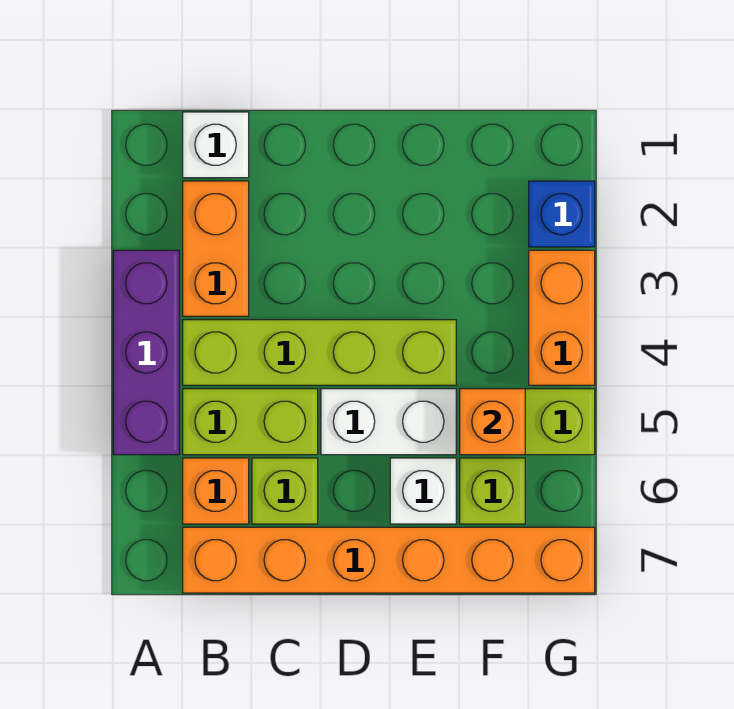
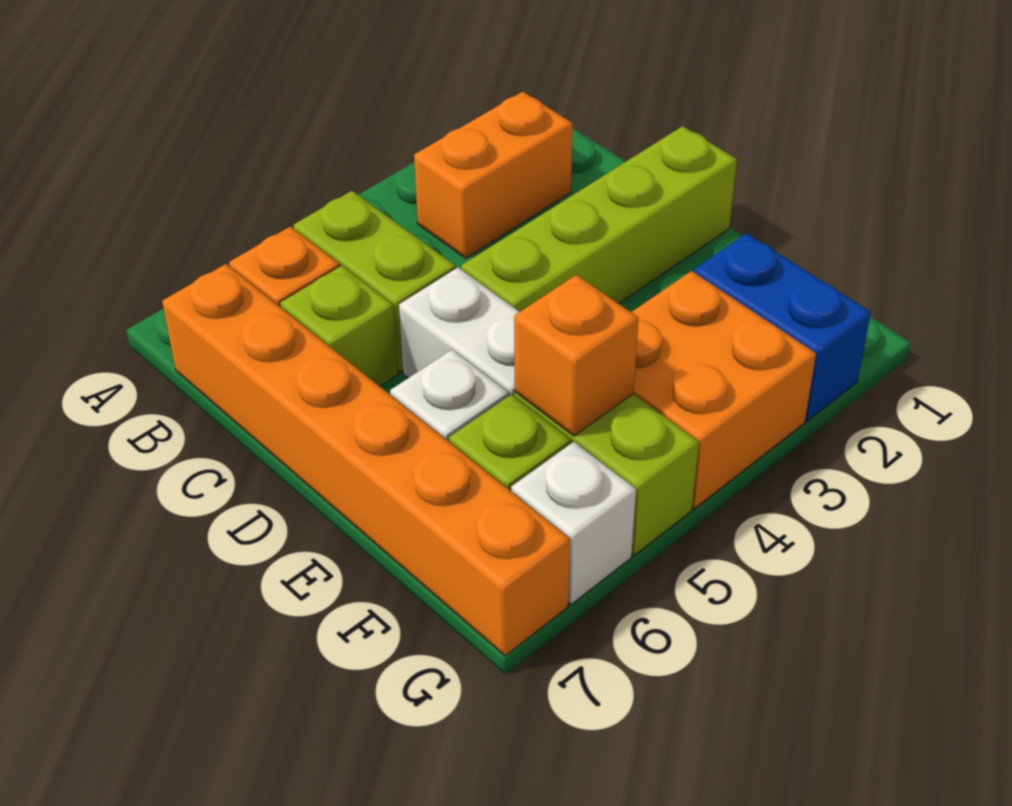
purple 1x3 brick [113,250,179,455] -> none
white 1x1 brick [183,112,249,178] -> white 1x1 brick moved to [511,442,636,604]
lime 1x4 brick [183,320,456,385] -> lime 1x4 brick turned to [461,126,737,312]
blue 1x1 brick [529,181,595,247] -> blue 1x2 brick [694,233,871,421]
orange 1x2 brick [529,250,595,385] -> orange 2x2 brick [631,271,816,508]

